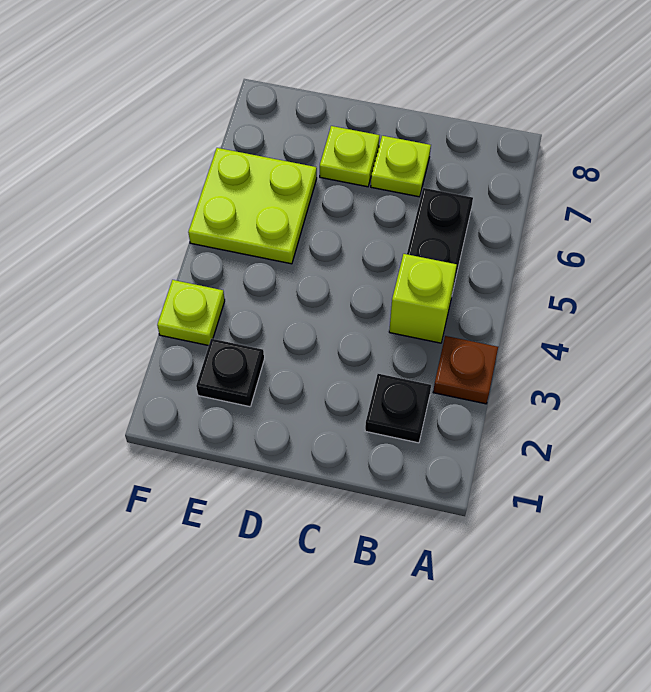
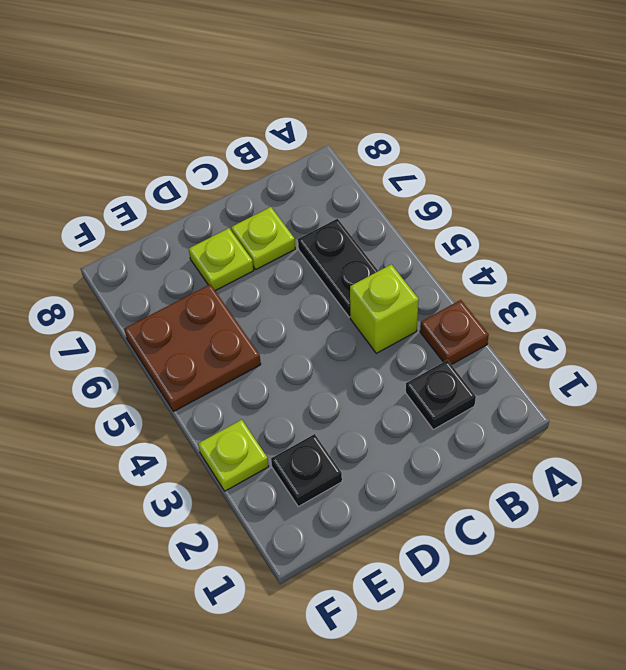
lime 2x2 plate [188,148,317,264] -> brown 2x2 plate [124,284,261,411]

